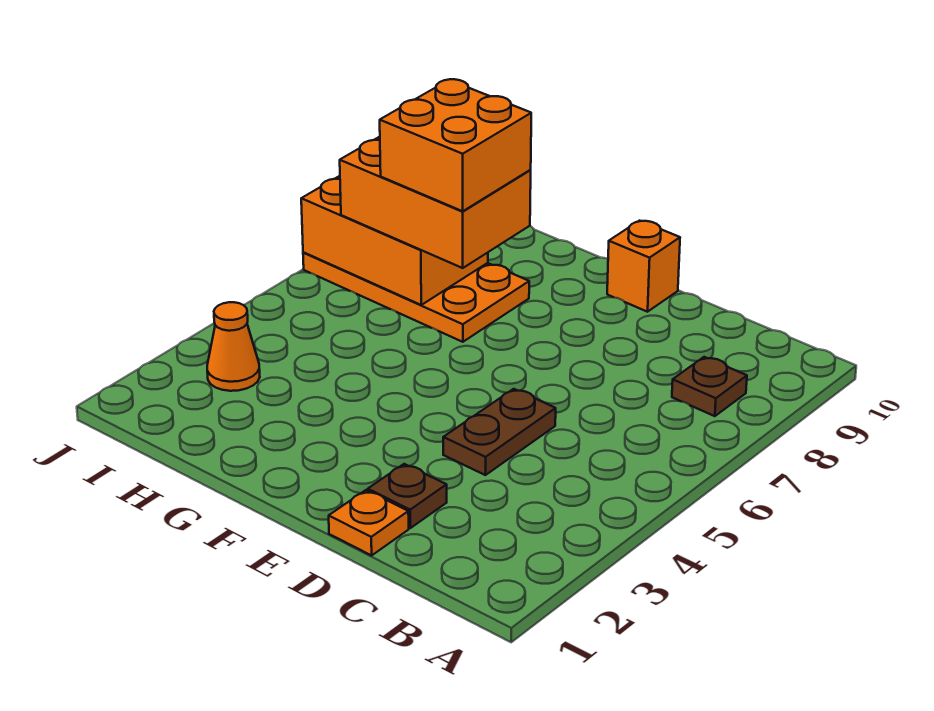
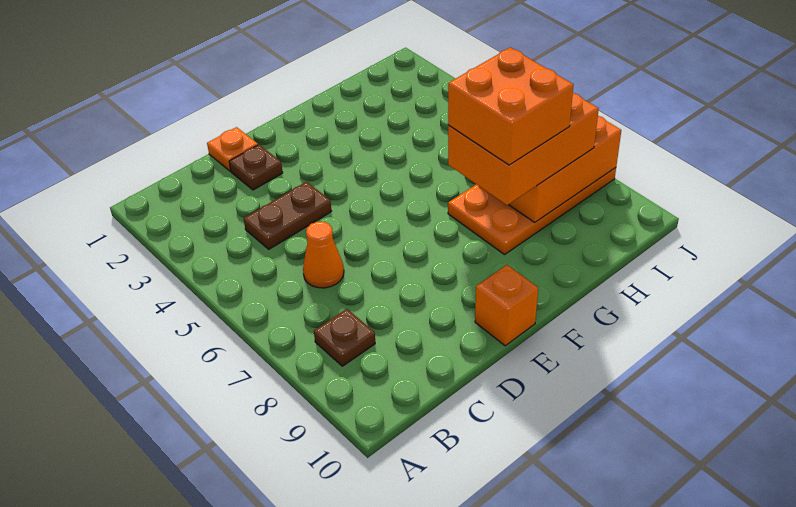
brown 1x2 plate [443,389,556,475] -> brown 1x2 plate turned to [244,182,332,249]
orange 1x1 cone [207,302,260,391] -> orange 1x1 cone moved to [303,222,344,288]

